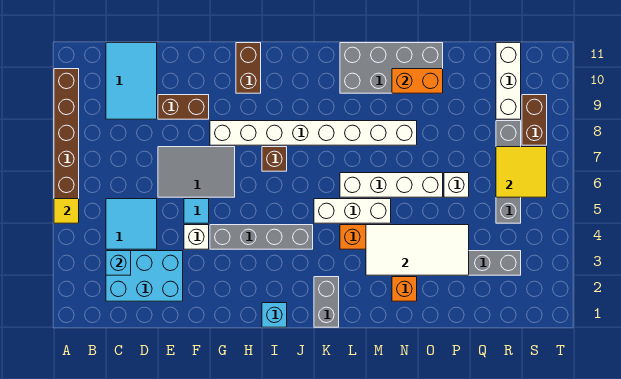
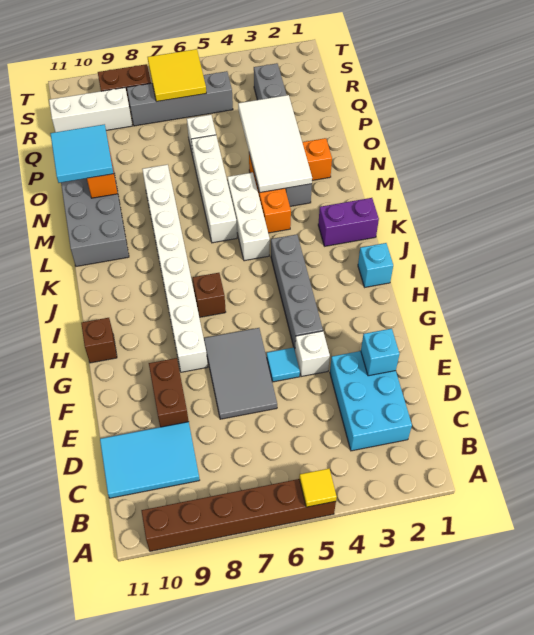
cyan 1x1 brick [106,251,131,275] -> cyan 1x1 brick moved to [361,328,399,376]
cyan 2x2 tile [106,199,157,249] -> cyan 2x2 tile moved to [50,124,113,183]
brown 1x2 brick [236,43,261,93] -> brown 1x1 brick [81,318,117,363]
grey 1x2 brick [314,277,339,327] -> purple 1x2 brick [318,198,379,246]

